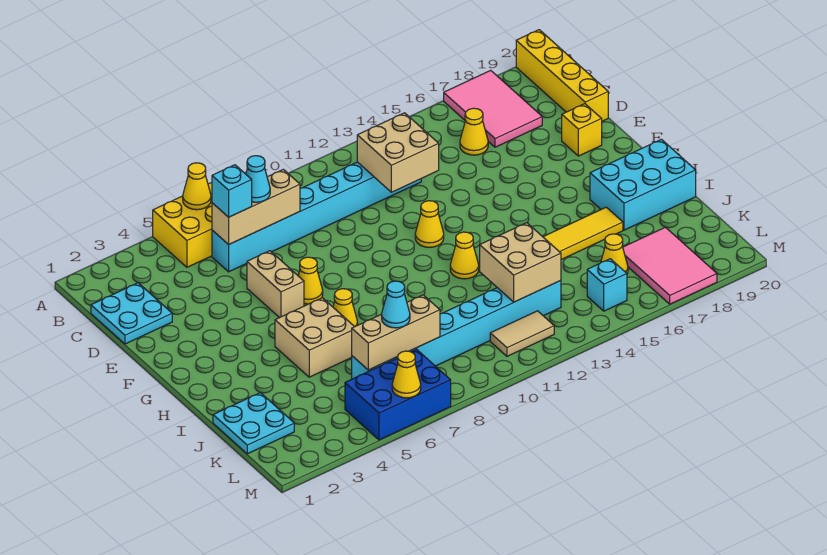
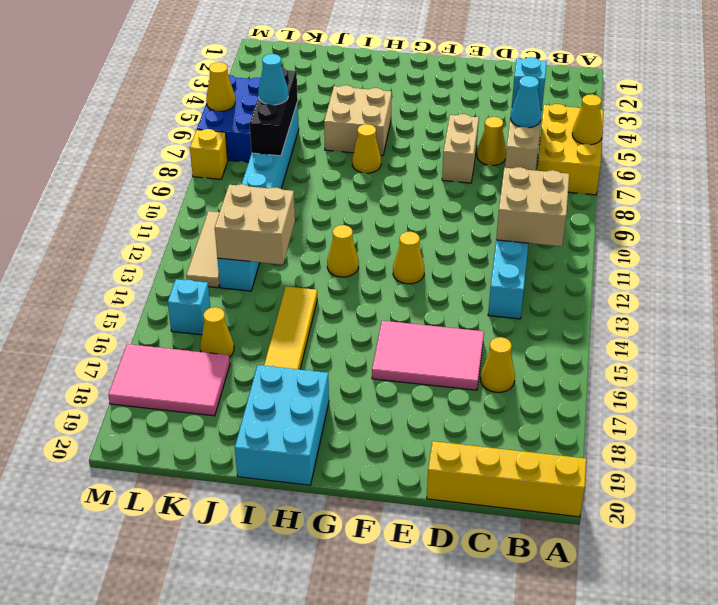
pink 2x3 tile [444,70,542,147] -> pink 2x3 tile moved to [372,321,484,390]
cyan 2x2 plate [91,283,172,344] -> none
tan 2x2 brick [357,113,439,192] -> tan 2x2 brick moved to [496,167,569,246]
tan 1x2 brick [247,251,304,318] -> tan 1x2 brick turned to [442,114,479,183]
yellow 1x1 brick [562,104,602,156] -> yellow 1x1 brick moved to [190,129,228,179]
yellow 1x1 cone [298,257,323,304] -> yellow 1x1 cone moved to [477,117,506,165]
cyan 2x2 plate [213,393,294,454] -> none
tan 1x3 brick [352,295,440,370] -> black 1x3 brick [250,68,298,156]
tan 1x2 tile [490,311,554,356] -> tan 1x3 tile [186,211,220,288]

